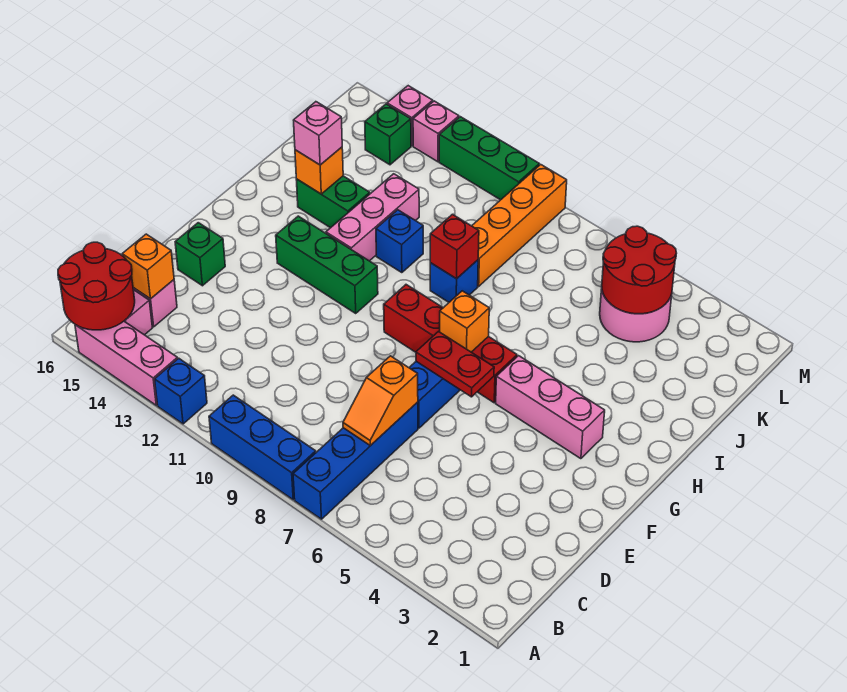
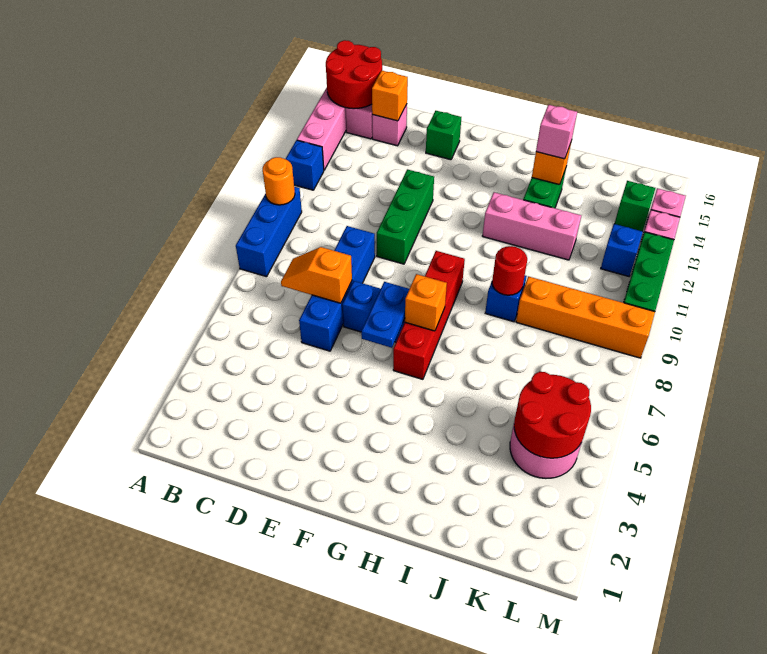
blue 1x4 brick [293,402,418,519] -> blue 1x4 brick turned to [299,226,375,351]
none -> orange 1x1 round brick [263,157,295,205]
red 1x2 plate [416,332,494,397] -> blue 1x2 plate [361,282,409,348]
pink 1x3 brick [496,356,605,459] -> none
green 1x3 brick [276,216,378,313] -> green 1x3 brick moved to [377,169,434,264]
red 1x1 brick [430,214,479,279] -> red 1x1 round brick [492,246,527,295]
blue 1x1 brick [376,210,423,273] -> blue 1x1 brick moved to [601,224,643,276]

